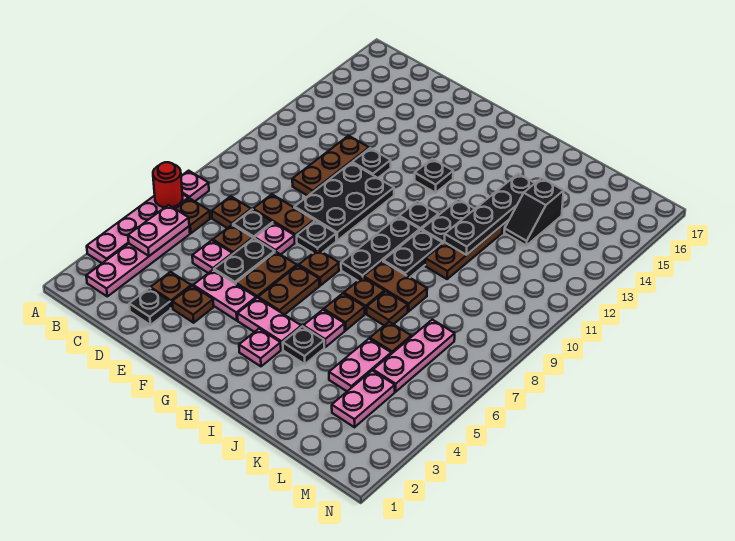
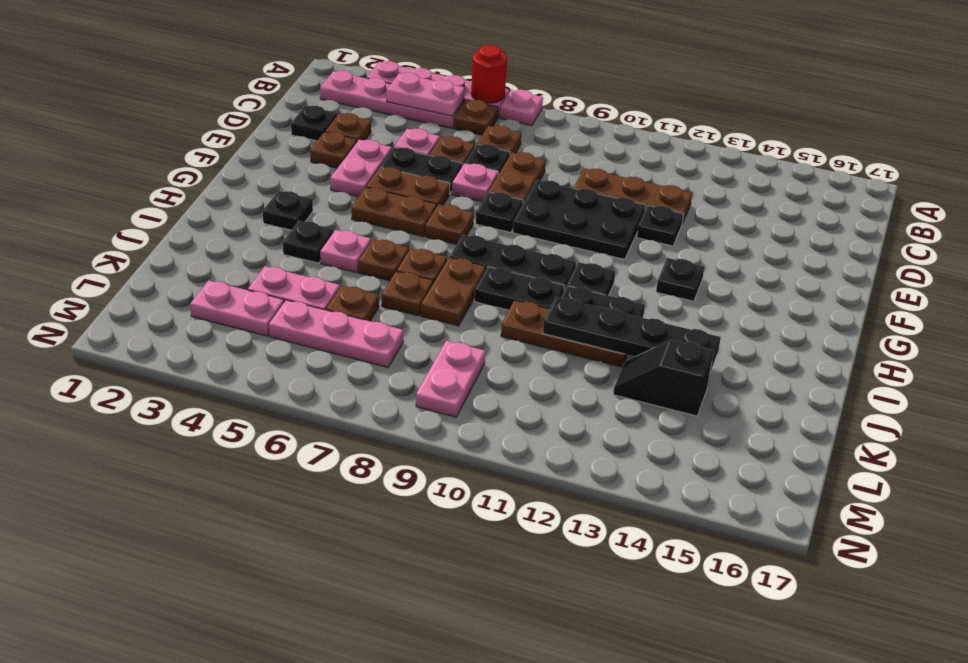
pink 1x2 plate [238,298,301,349] -> pink 1x2 plate moved to [416,341,485,417]
pink 1x1 plate [239,329,281,366] -> black 1x1 plate [263,191,313,230]

